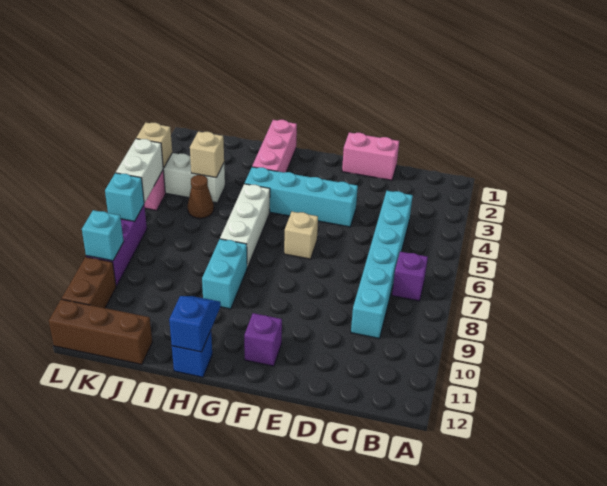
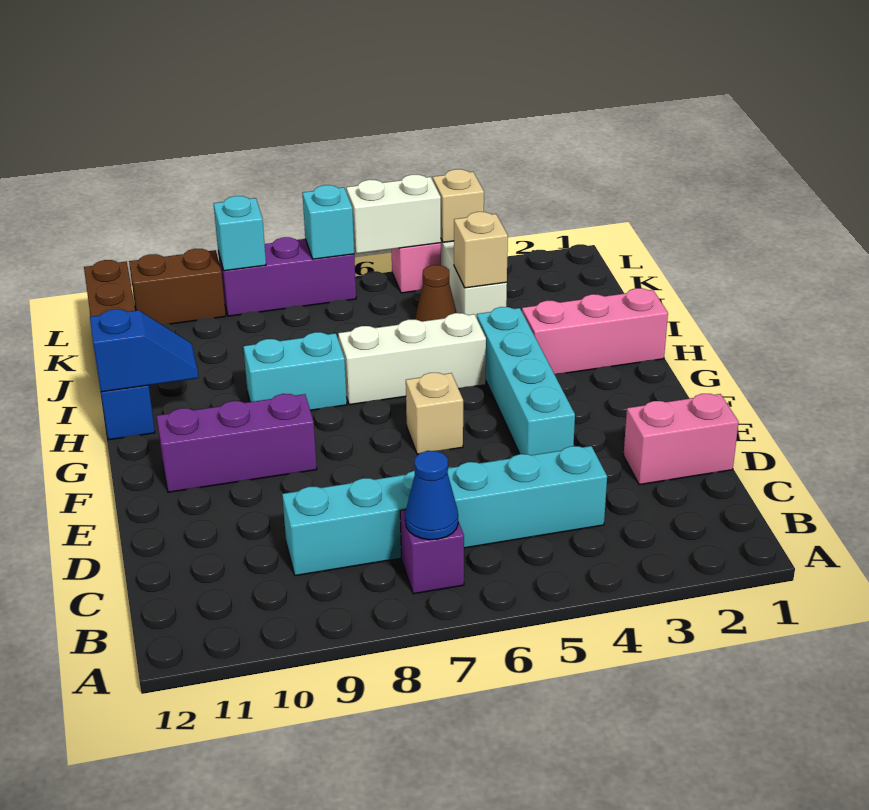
none -> blue 1x1 cone [405,451,458,540]
pink 1x2 brick [342,132,399,180] -> pink 1x2 brick turned to [623,394,739,485]
purple 1x1 brick [244,313,282,366] -> purple 1x3 brick [157,394,317,492]

